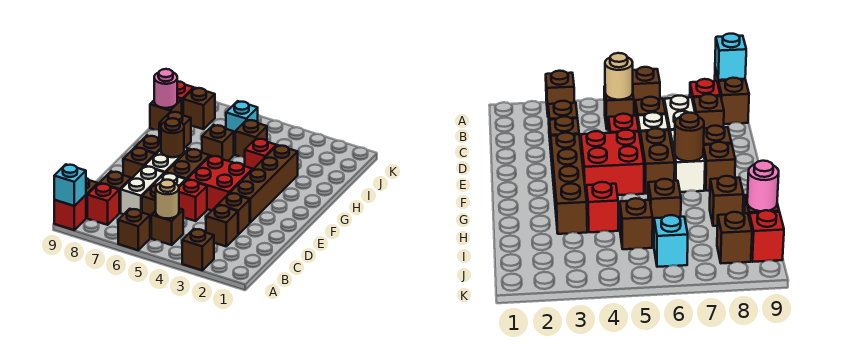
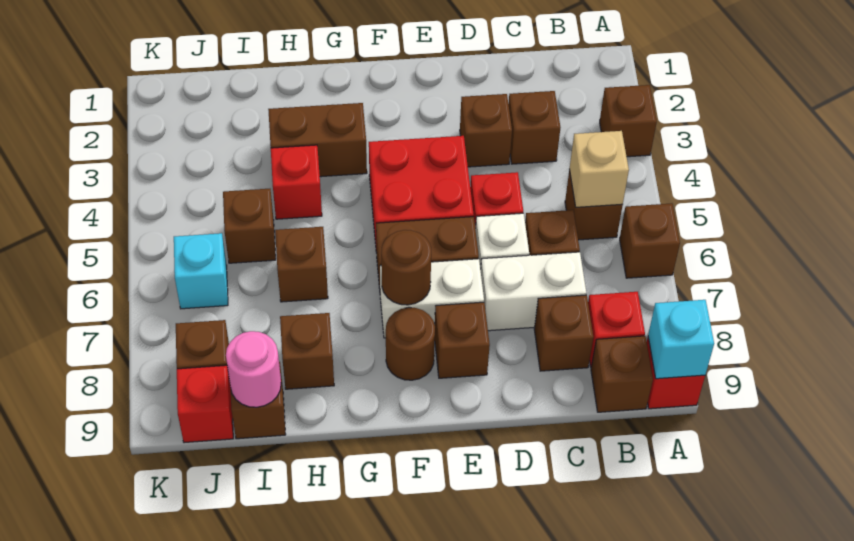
tan 1x1 round brick [156,180,179,219] -> tan 1x1 brick [569,131,629,207]
brown 1x4 brick [230,145,298,222] -> brown 1x2 brick [268,103,367,177]
brown 1x1 brick [135,136,161,155] -> brown 1x1 round brick [386,307,435,380]

